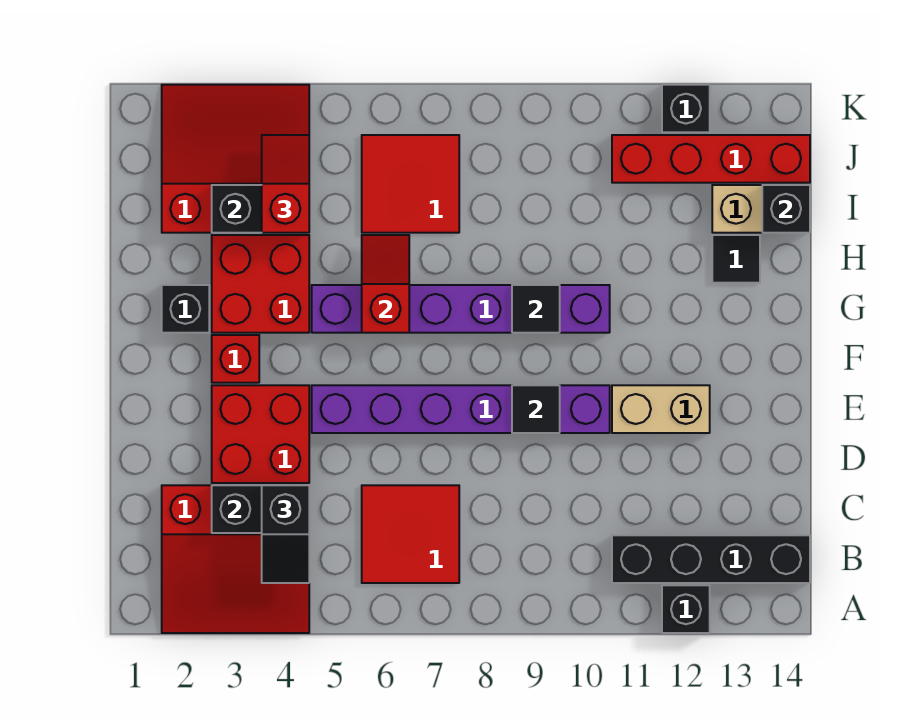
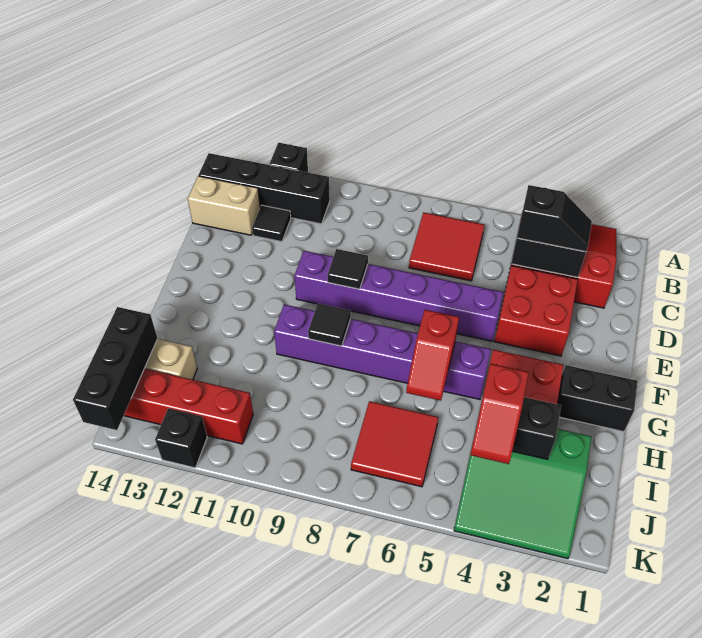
black 1x2 slope [262,485,309,583] -> black 1x2 slope turned to [517,185,592,252]
tan 1x2 brick [612,385,710,433] -> tan 1x2 brick moved to [188,176,260,235]
red 1x1 brick [212,335,259,383] -> none
black 1x1 brick [162,285,209,333] -> black 1x2 brick [557,365,638,432]
black 1x1 tile [712,235,760,283] -> black 1x1 tile moved to [252,205,291,242]
red 3x3 slope [162,85,309,233] -> green 3x3 slope [454,429,591,559]
black 1x1 brick [762,185,810,233] -> black 1x3 brick [73,307,158,430]

